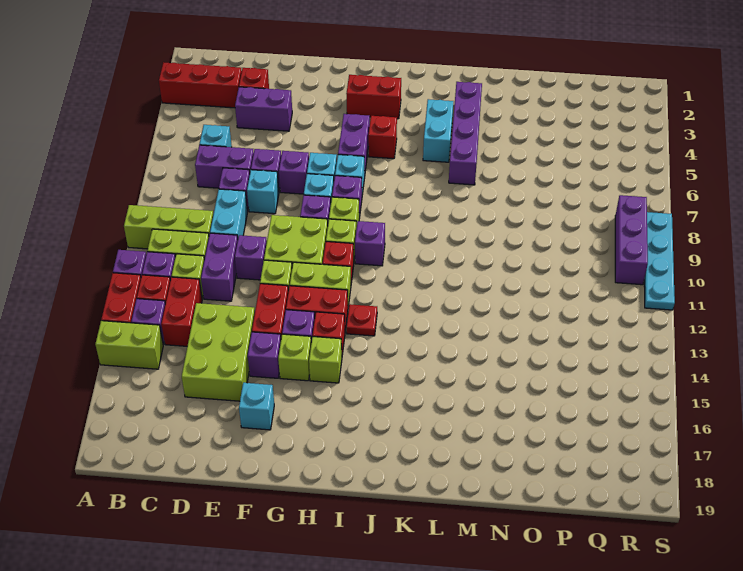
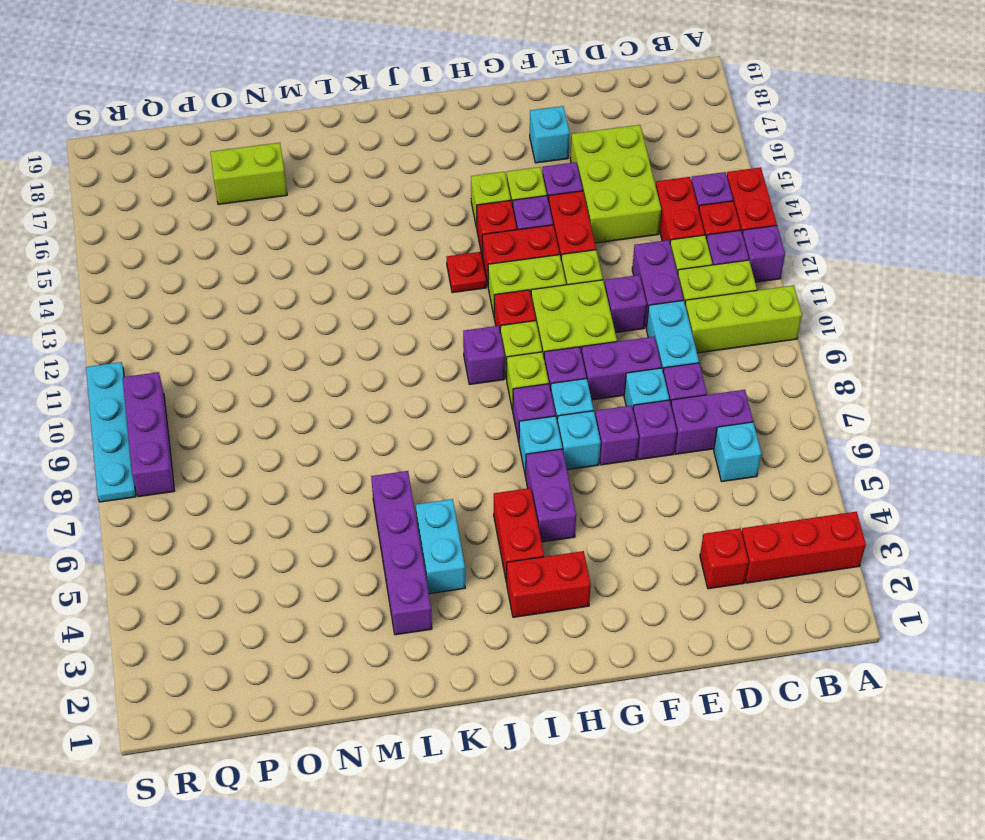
lime 1x2 brick [95,321,163,369] -> lime 1x2 brick moved to [210,143,287,204]
purple 1x2 brick [235,87,292,131] -> purple 1x2 brick moved to [581,337,662,400]
red 1x1 brick [368,116,397,159] -> red 1x2 brick [494,488,544,582]

